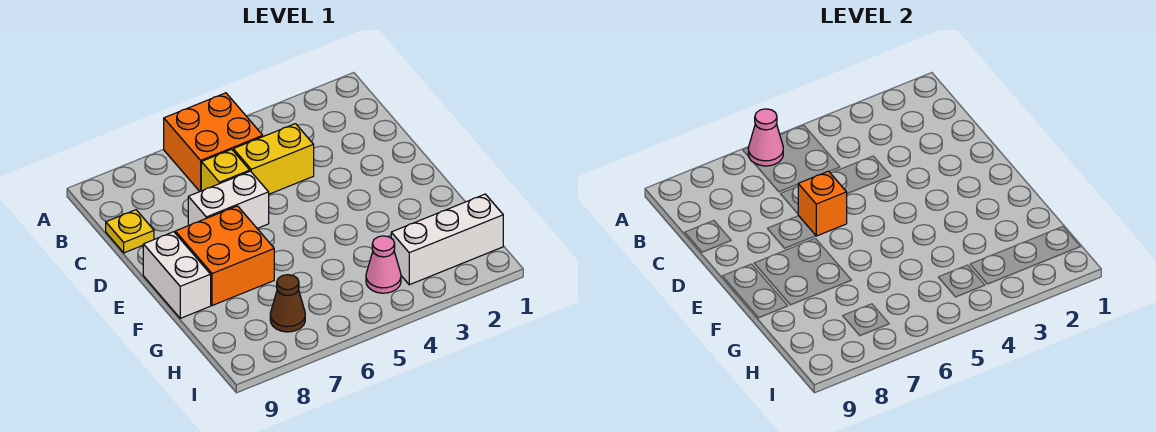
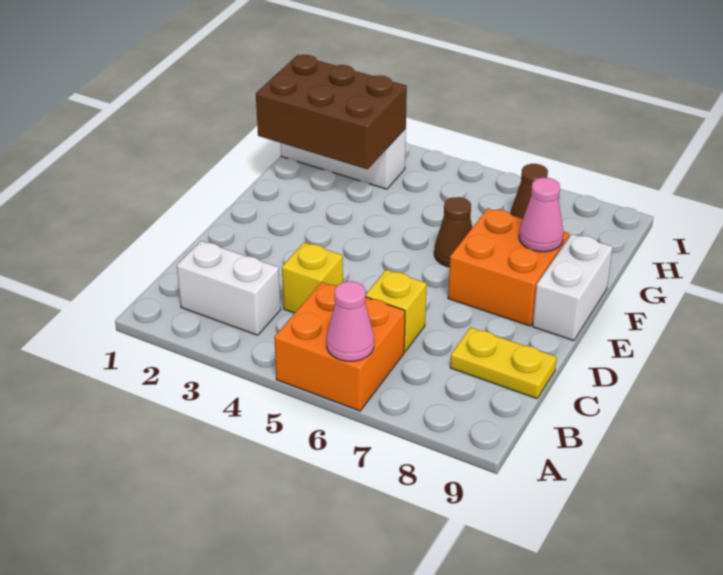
yellow 1x2 brick [233,124,314,194] -> yellow 1x1 brick [282,242,343,313]
yellow 1x1 plate [106,210,154,253] -> yellow 1x2 plate [450,327,557,399]
white 1x2 brick [188,171,269,228] -> white 1x2 brick moved to [177,241,281,335]
orange 1x1 brick [798,171,847,236] -> none
none -> brown 1x1 cone [434,197,472,267]
none -> brown 2x3 brick [256,55,407,169]
pink 1x1 cone [366,236,401,293] -> pink 1x1 cone moved to [519,178,564,252]

